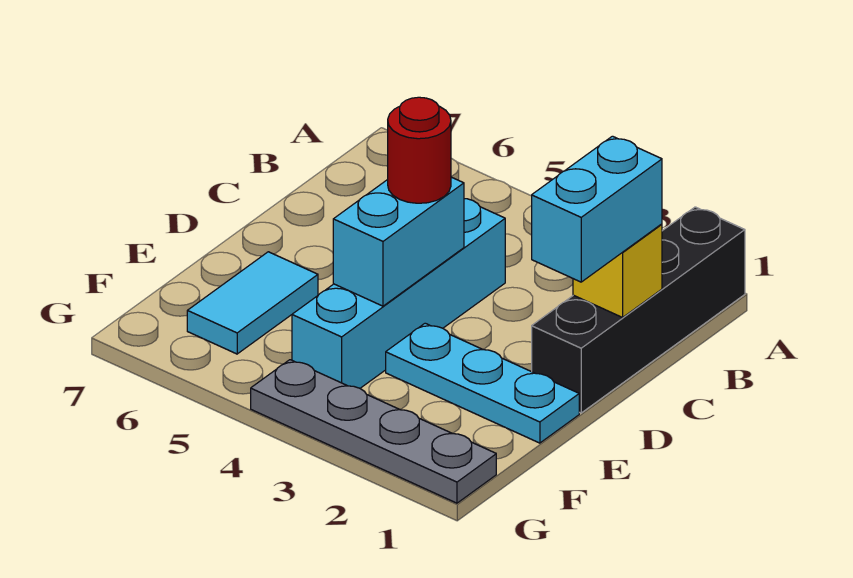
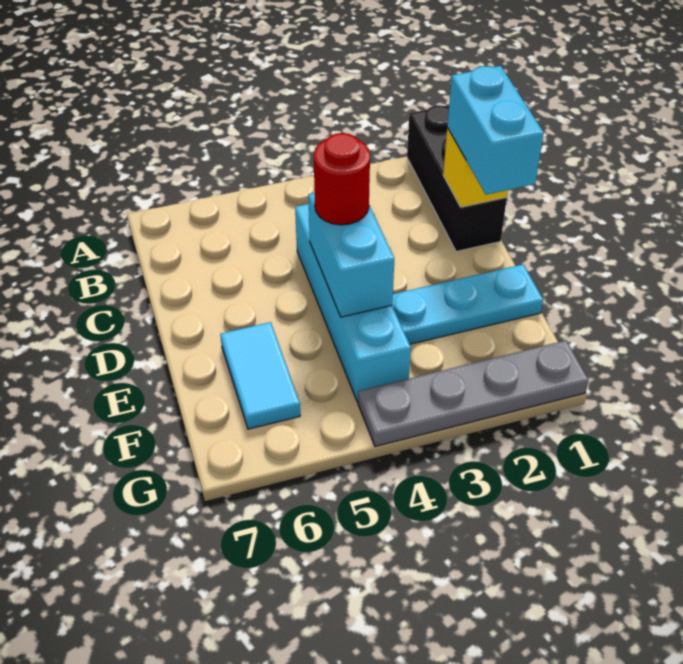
black 1x4 brick [532,207,745,413] -> black 1x3 brick [407,105,507,252]

